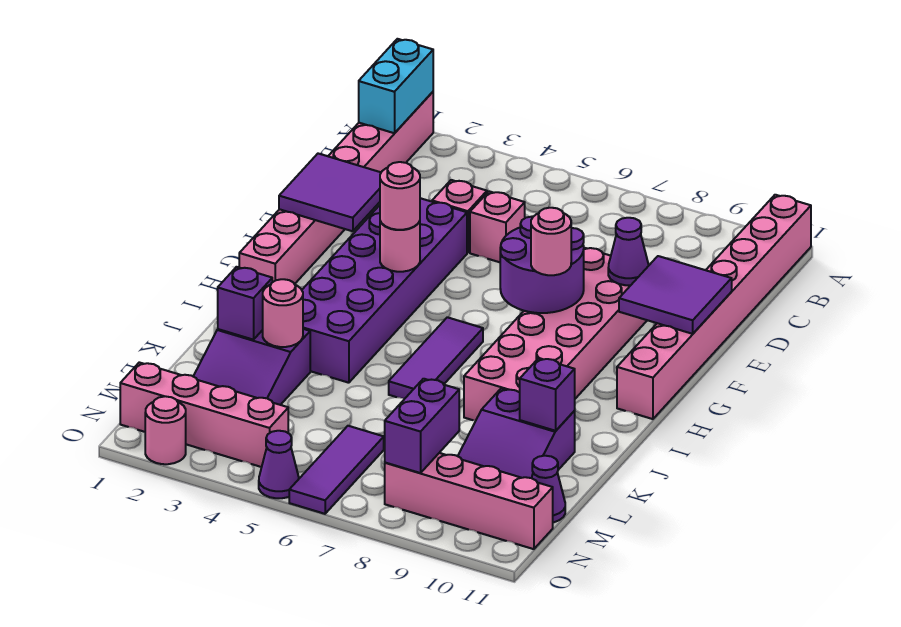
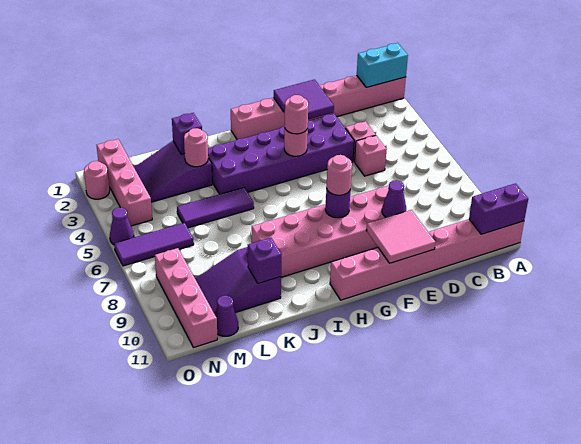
purple 2x2 tile [619,256,732,334] -> pink 2x2 tile [366,210,436,263]
purple 2x2 round brick [500,216,584,313] -> purple 1x1 round brick [325,189,351,218]
purple 1x3 tile [389,317,483,399] -> purple 1x3 tile moved to [177,188,254,228]
purple 1x2 brick [385,379,459,473] -> purple 1x2 brick moved to [469,184,528,234]

